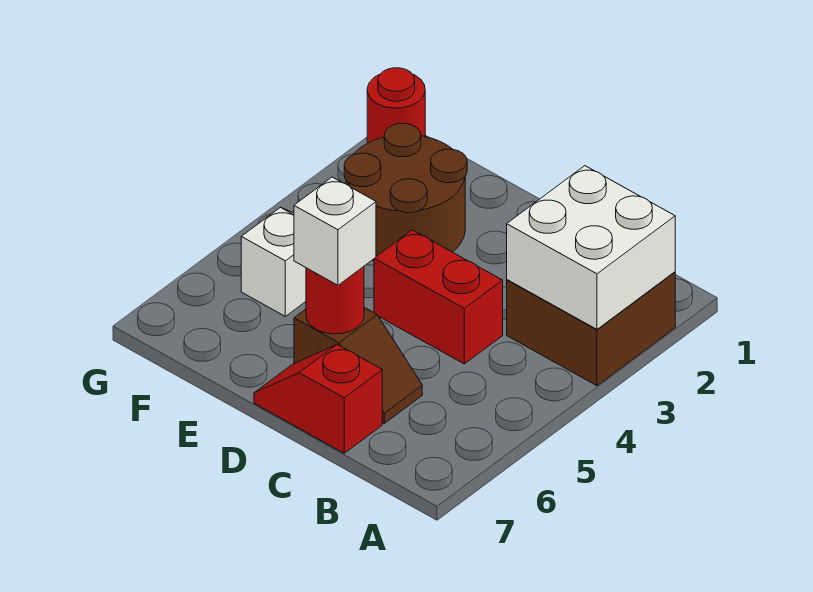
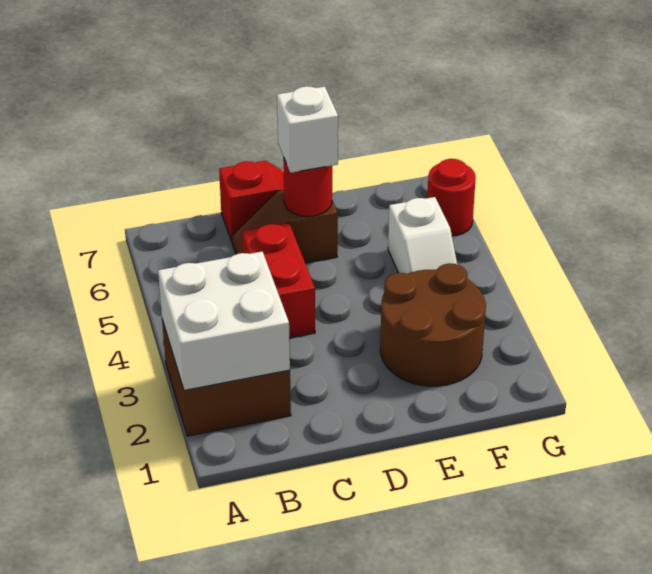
red 1x2 brick [374,230,503,364] -> red 1x2 brick turned to [242,223,315,338]
red 1x1 round brick [367,68,425,143] -> red 1x1 round brick moved to [427,159,476,236]

